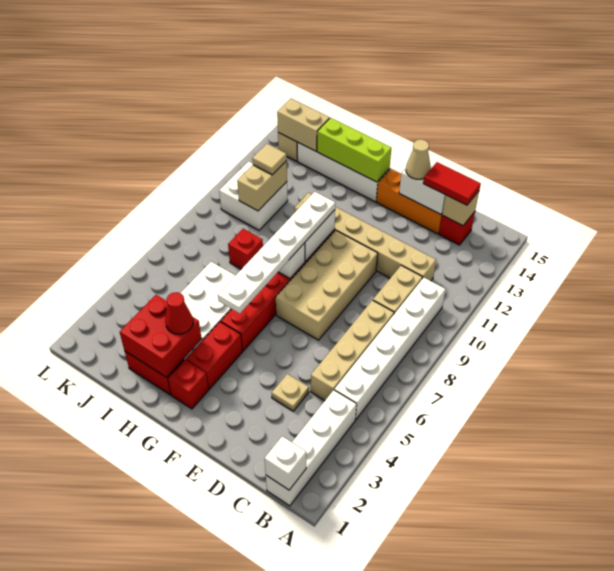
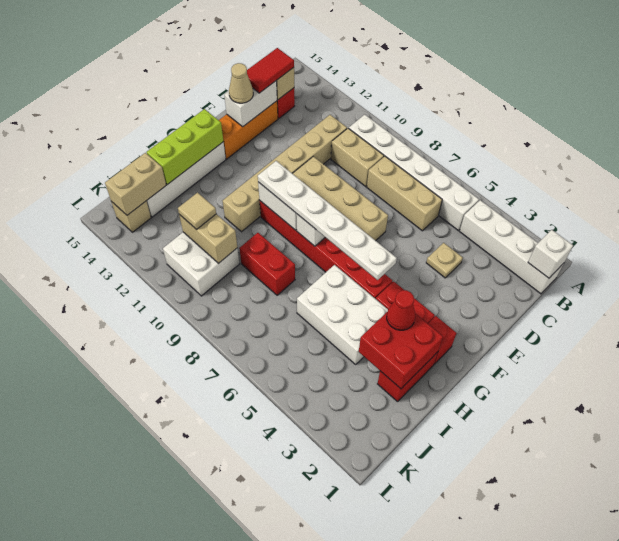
tan 1x4 brick [311,300,394,401] -> tan 1x3 brick [367,156,442,231]
red 1x1 brick [228,229,263,269] -> red 1x2 brick [239,233,295,295]

